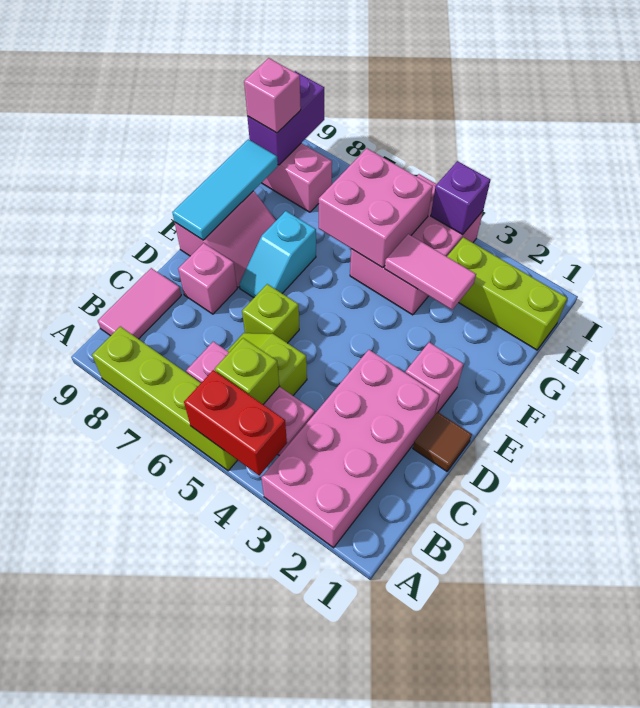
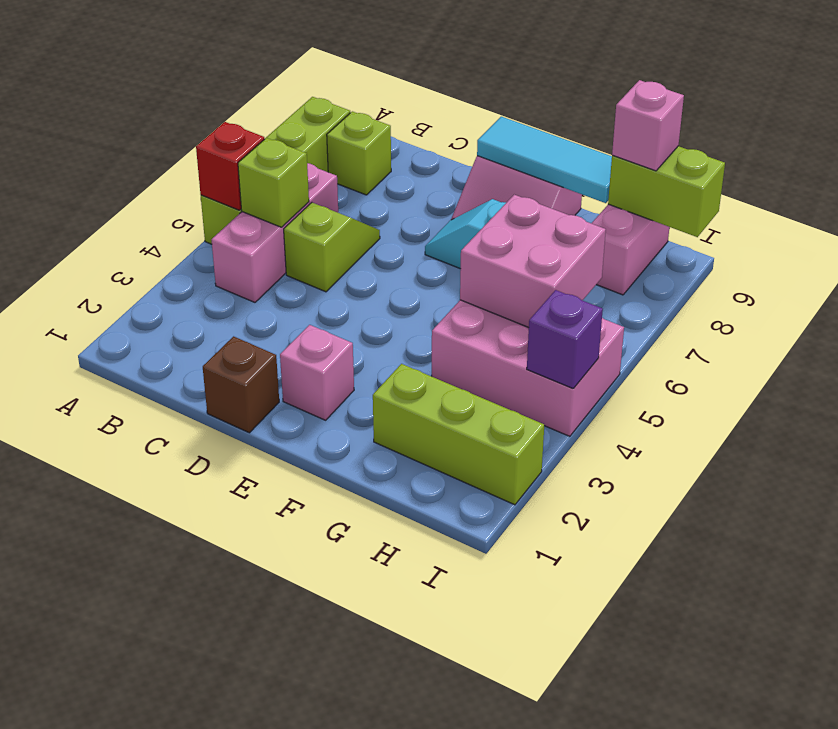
pink 2x4 brick [261,350,439,548] -> none
red 1x2 brick [184,370,287,475] -> red 1x1 brick [196,122,264,210]
pink 1x2 tile [98,268,181,339] -> none
brown 1x1 tile [413,412,472,471] -> brown 1x1 brick [203,336,279,433]
lime 1x1 brick [242,284,299,343] -> lime 1x1 brick moved to [327,111,391,195]
pink 1x1 brick [178,243,237,314] -> none
pink 1x2 tile [385,234,476,310] -> none
lime 1x3 brick [447,237,567,350] -> lime 1x3 brick turned to [373,364,544,505]
purple 1x2 brick [247,71,324,165] -> lime 1x2 brick [608,146,725,237]

